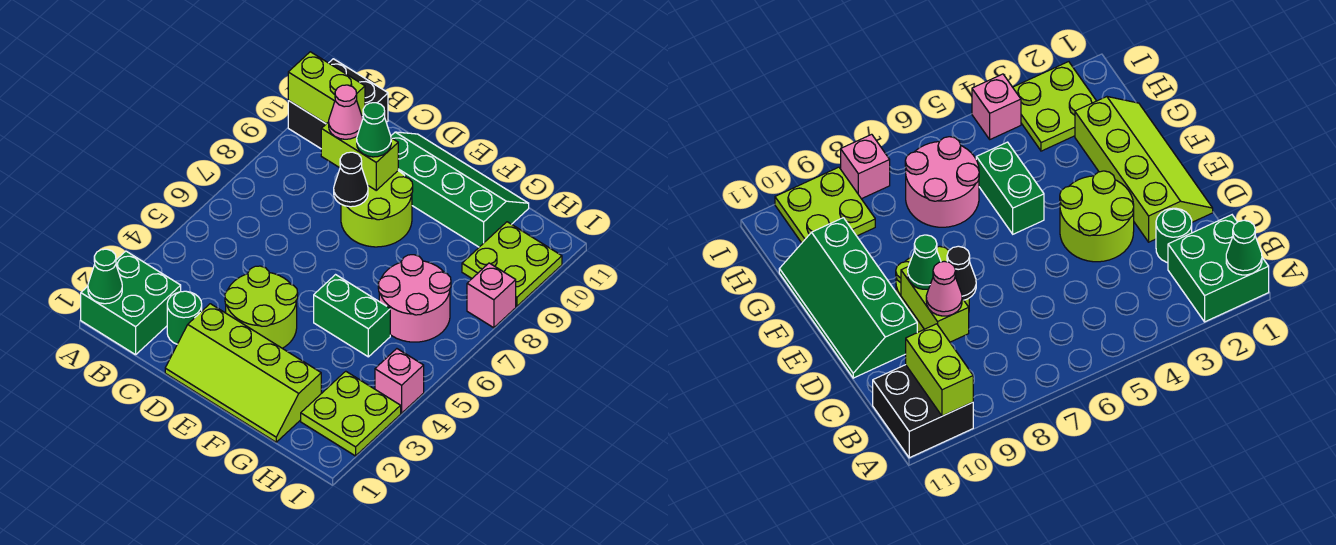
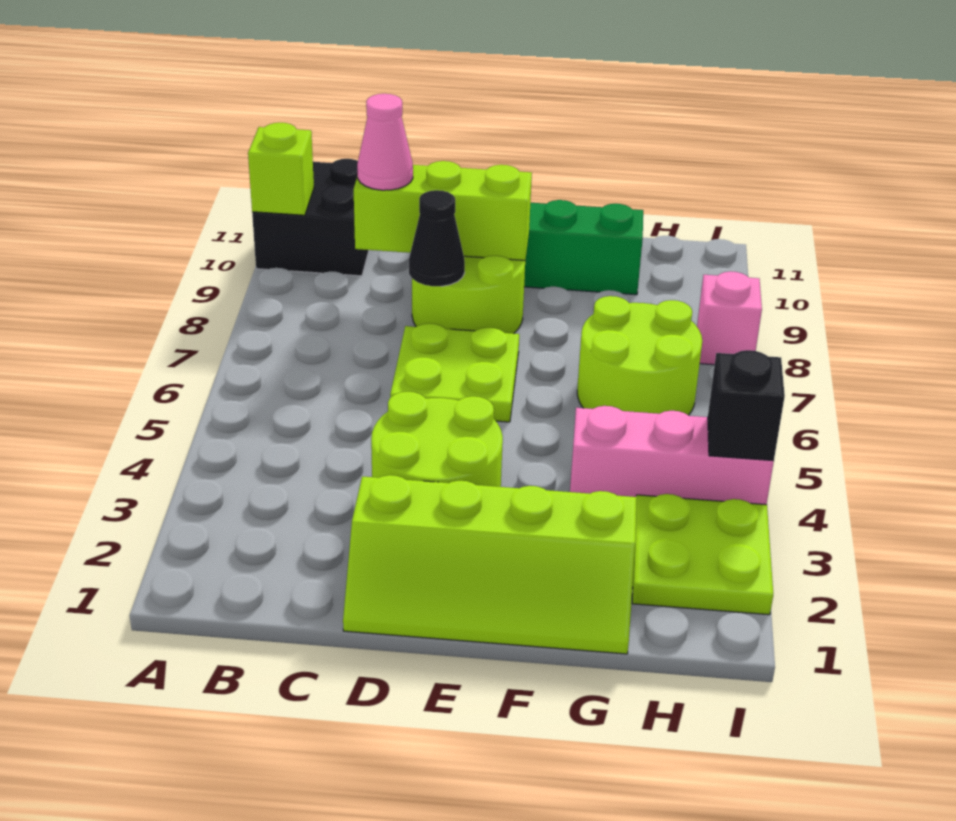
green 2x2 brick [81,251,181,355] -> none
green 1x1 cone [88,249,122,304] -> none
lime 1x2 brick [288,52,365,124] -> lime 1x1 brick [248,123,314,215]
green 1x1 round brick [167,291,202,344] -> none
lime 1x2 brick [321,122,398,190] -> lime 1x3 brick [354,161,532,260]
green 1x1 cone [357,103,391,157] -> none
green 1x2 brick [314,275,390,357] -> none
pink 2x2 round brick [378,255,451,342] -> lime 2x2 round brick [577,296,702,415]
lime 2x2 plate [462,222,562,306] -> lime 2x2 plate moved to [390,323,519,422]
pink 1x1 brick [375,349,424,413] -> pink 1x3 brick [570,406,774,505]
none -> black 1x1 brick [708,350,785,461]

